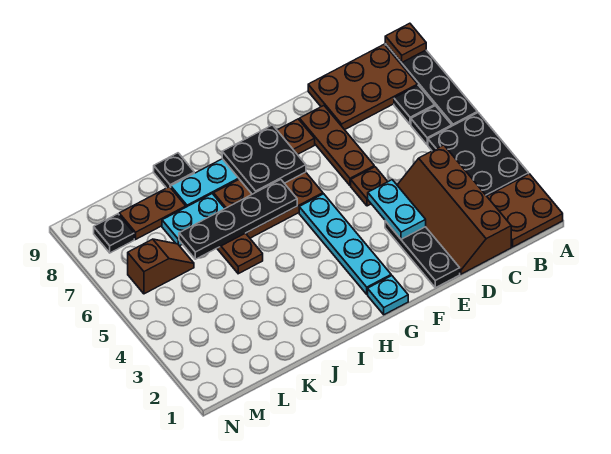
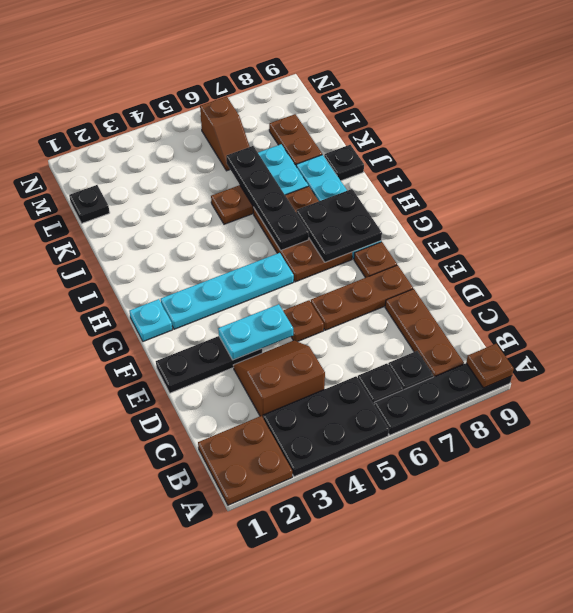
brown 2x3 plate [308,45,418,130] -> brown 1x3 plate [385,289,464,377]
brown 2x4 slope [397,145,511,274] -> brown 2x2 slope [233,340,325,417]
black 1x1 plate [94,214,134,253] -> black 1x1 plate moved to [69,185,110,223]

